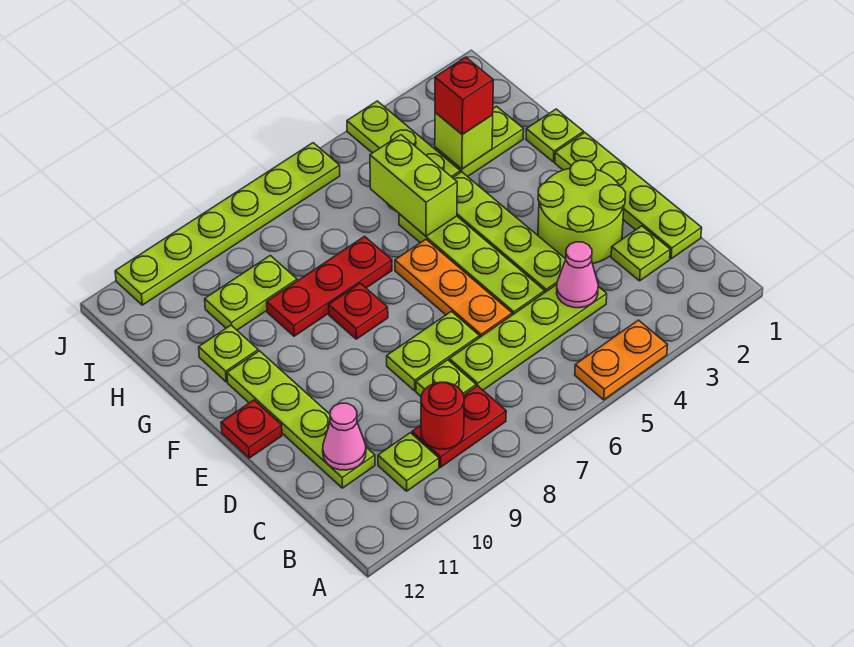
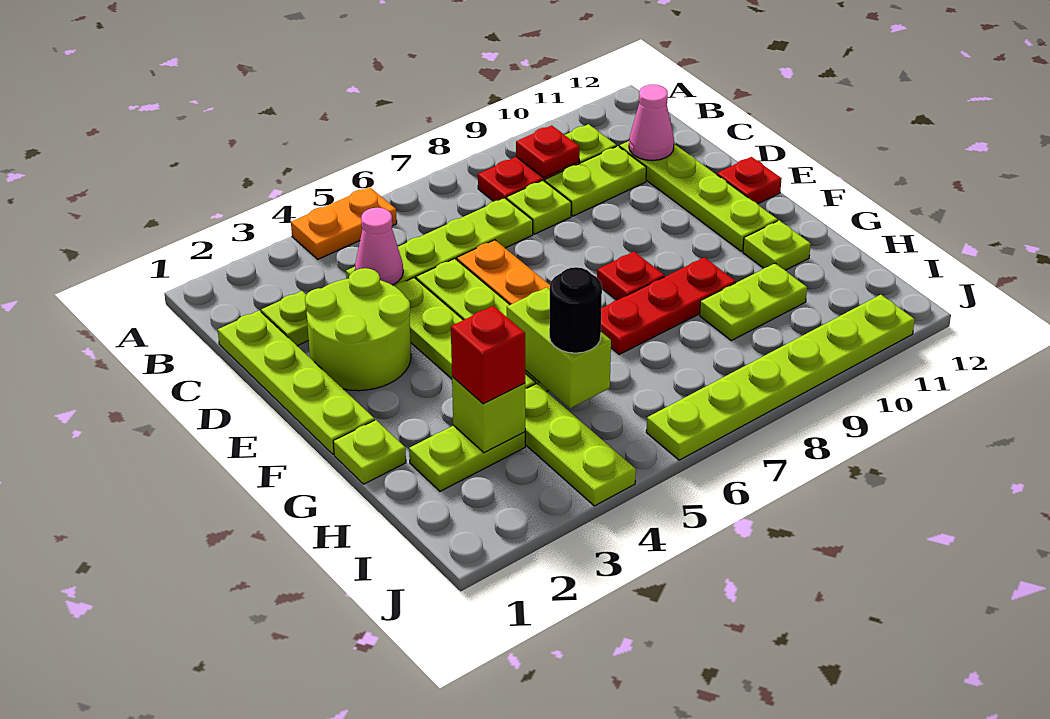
red 1x1 round brick [421,382,464,449] -> red 1x1 plate [516,125,580,178]
lime 1x2 plate [387,311,479,391] -> lime 1x2 plate moved to [545,146,646,216]
none -> black 1x1 round brick [549,267,602,353]

